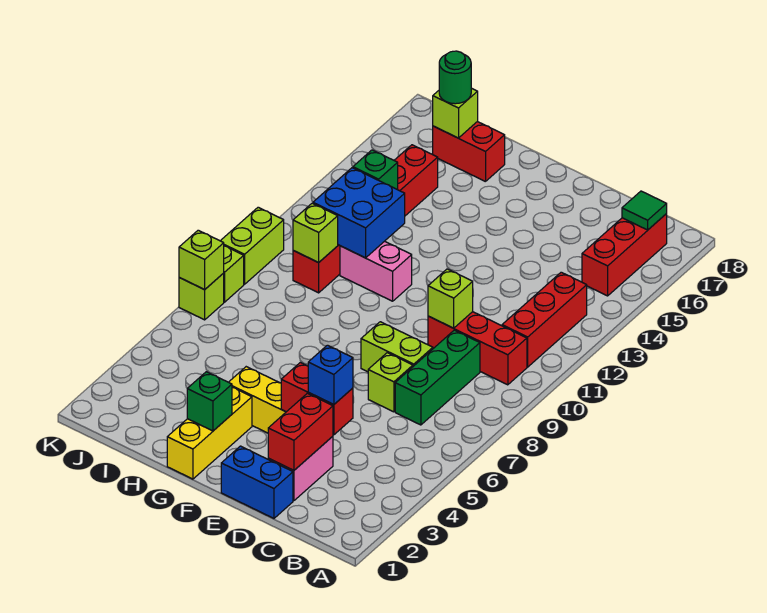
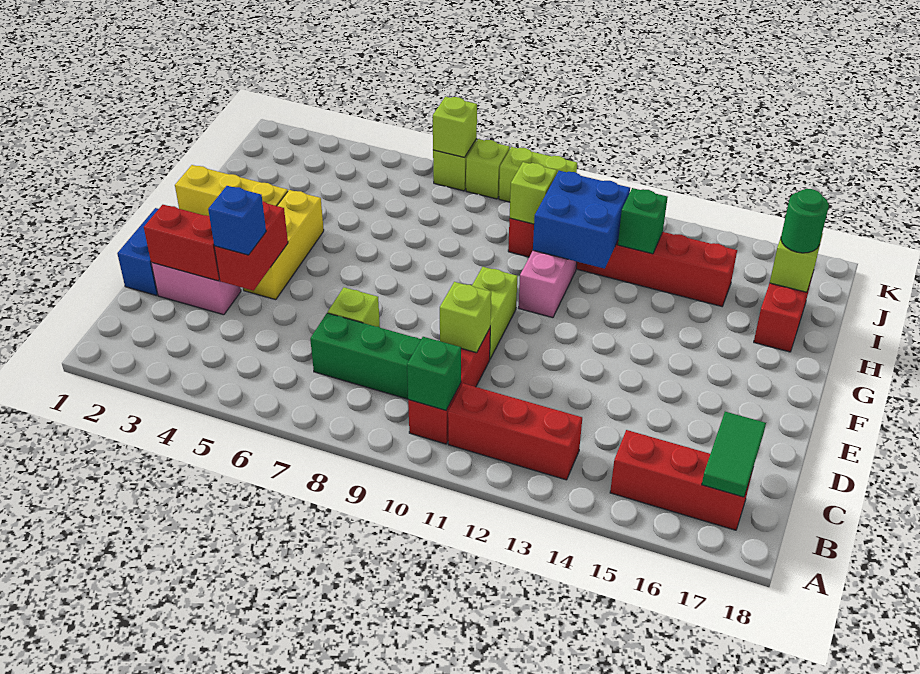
green 1x1 tile [622,191,667,230] -> green 1x2 tile [702,412,766,497]
lime 1x2 brick [361,322,433,372] -> lime 1x2 brick moved to [472,267,518,359]
green 1x1 brick [187,372,232,431] -> green 1x1 brick moved to [407,337,461,410]

